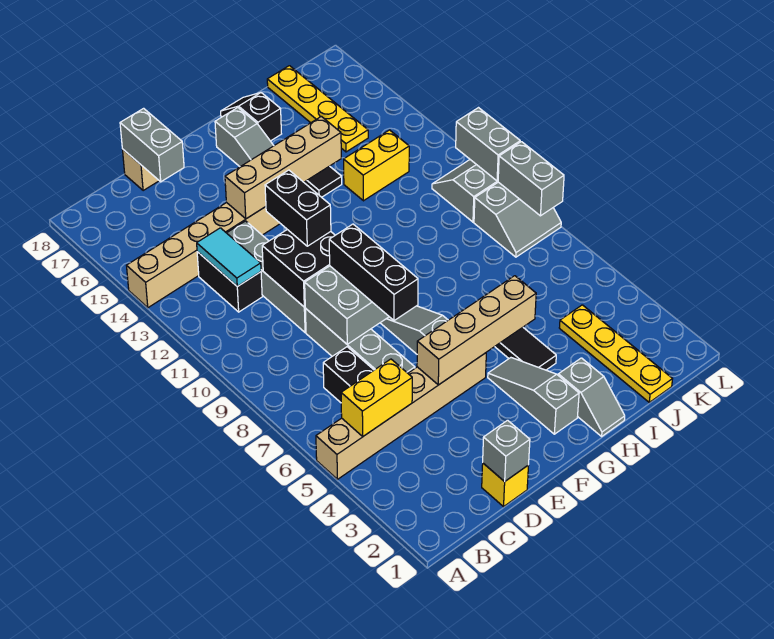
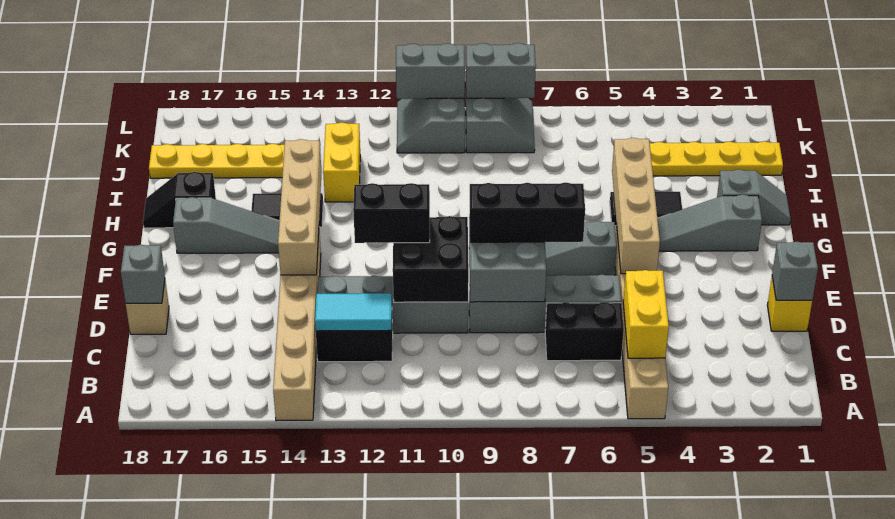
grey 1x2 brick [120,108,184,182] -> grey 1x1 brick [121,245,165,303]

